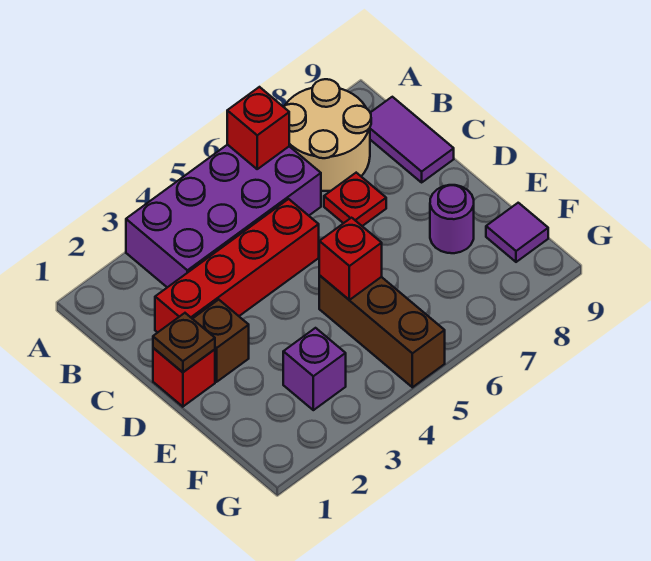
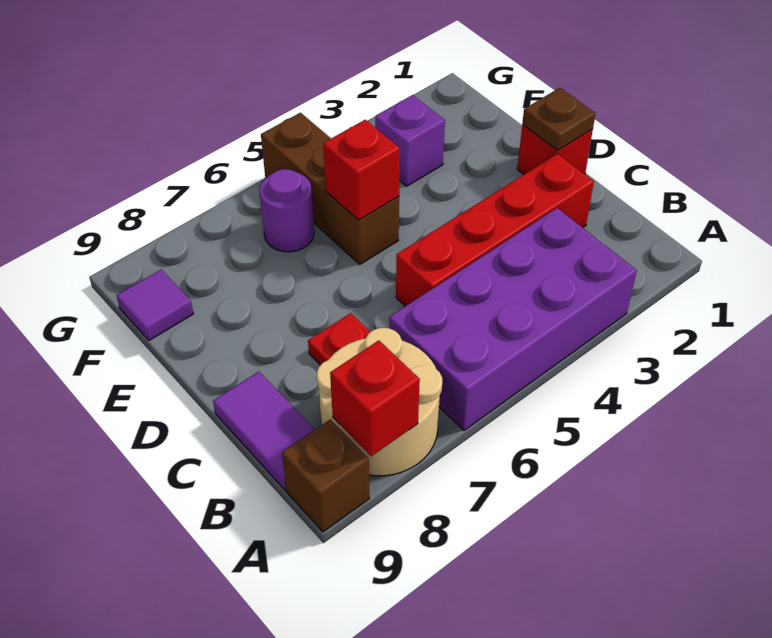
red 1x1 brick [227,87,289,169] -> red 1x1 brick moved to [330,341,420,456]
brown 1x1 brick [193,300,249,382] -> brown 1x1 brick moved to [282,419,370,532]
purple 1x1 round brick [430,185,474,253] -> purple 1x1 round brick moved to [259,169,314,252]

